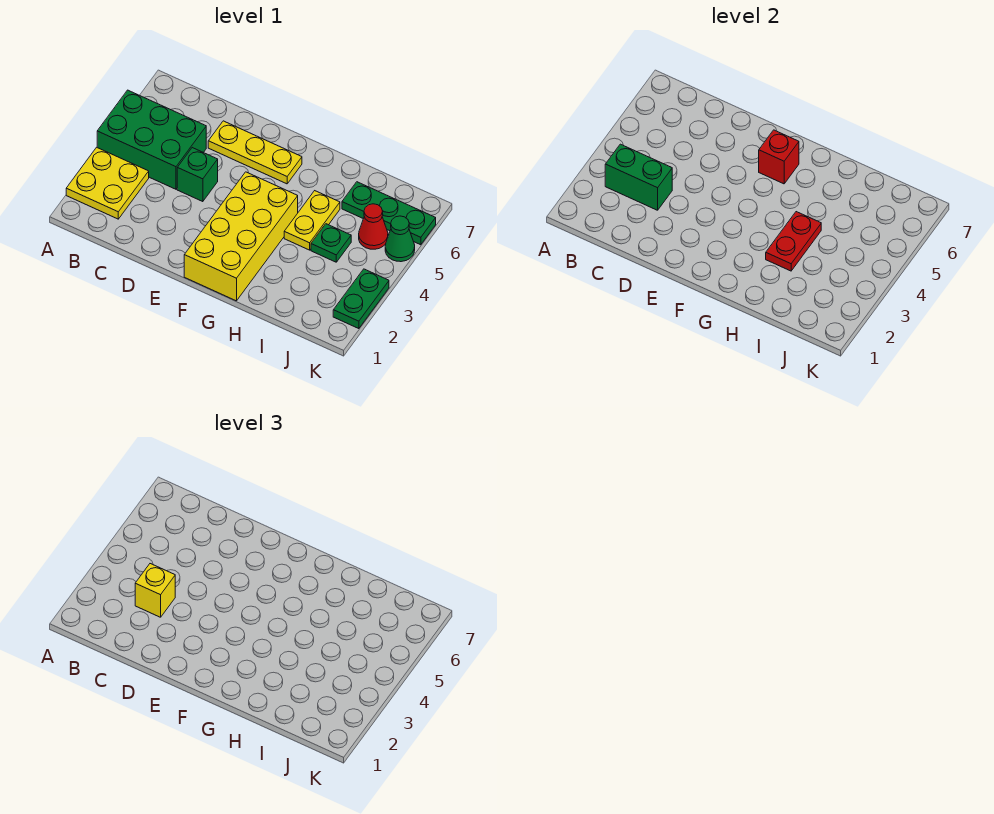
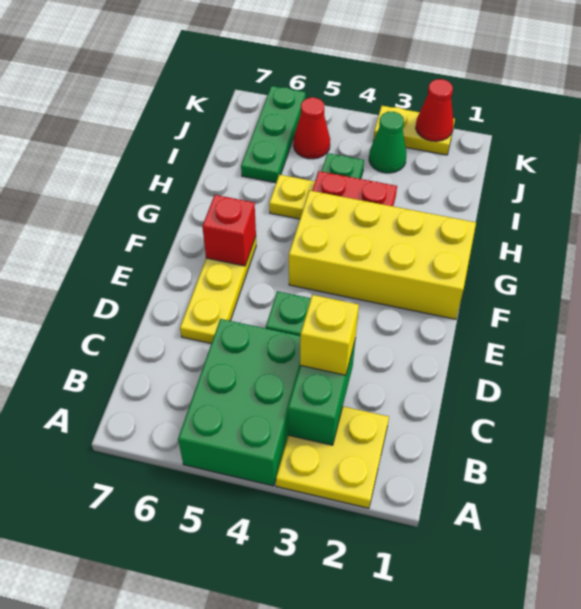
green 1x2 plate [333,269,389,329] -> yellow 1x2 plate [373,106,455,155]
none -> red 1x1 cone [416,79,453,141]
green 1x1 cone [385,216,415,262] -> green 1x1 cone moved to [369,112,406,173]

